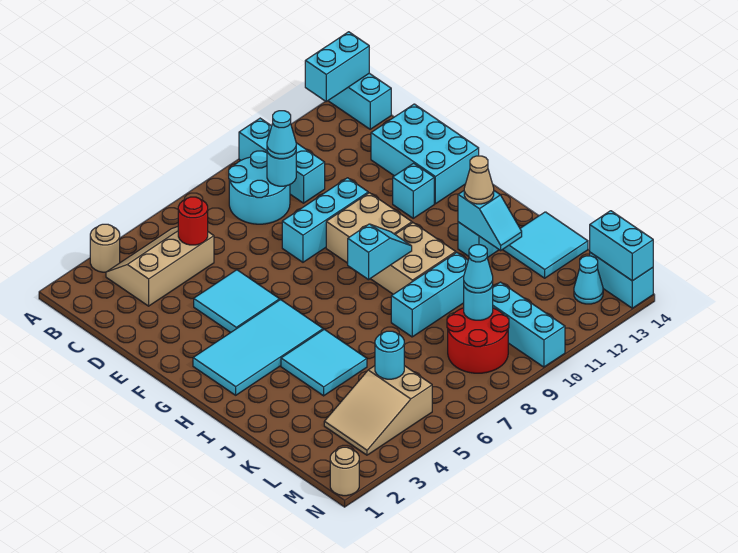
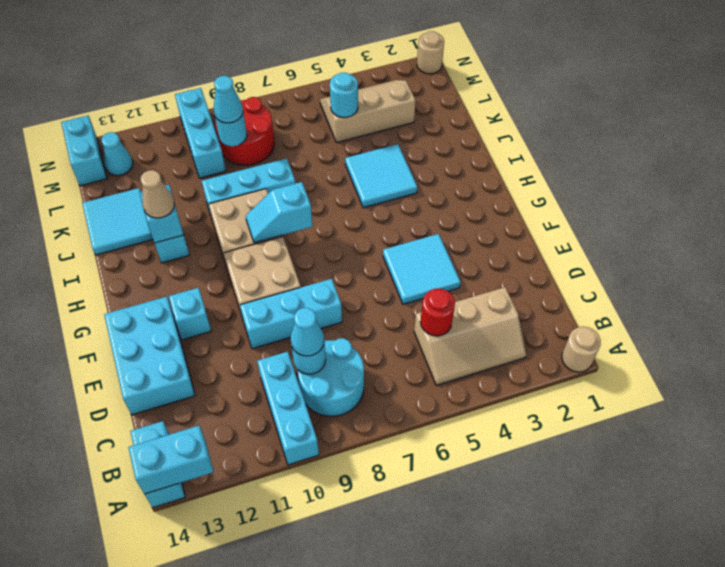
tan 1x1 round brick [90,224,120,272] -> tan 1x1 round brick moved to [562,327,601,372]
cyan 2x4 tile [193,300,323,395] -> none
tan 2x3 slope [324,366,432,455] -> tan 2x3 slope turned to [320,80,416,143]
cyan 1x2 brick [590,211,653,281] -> none

